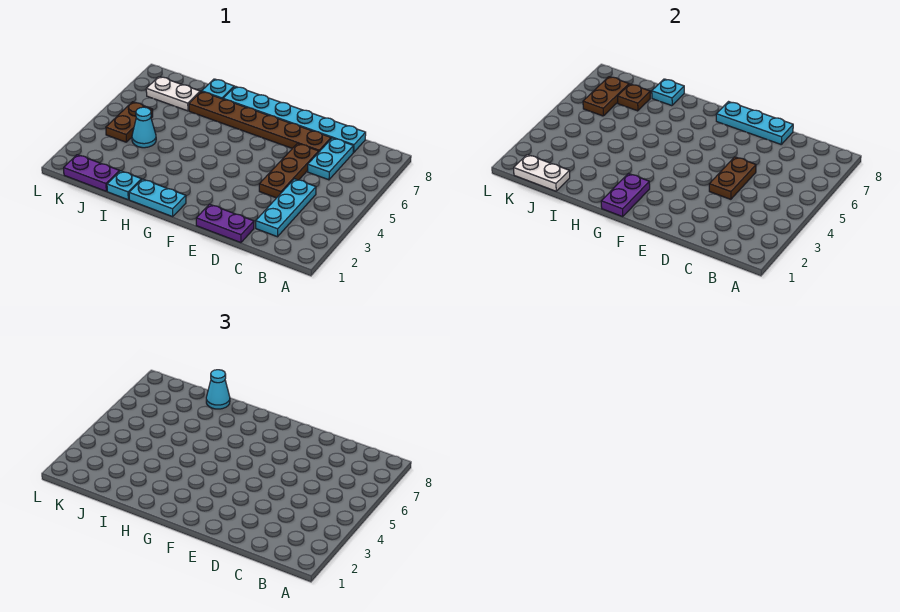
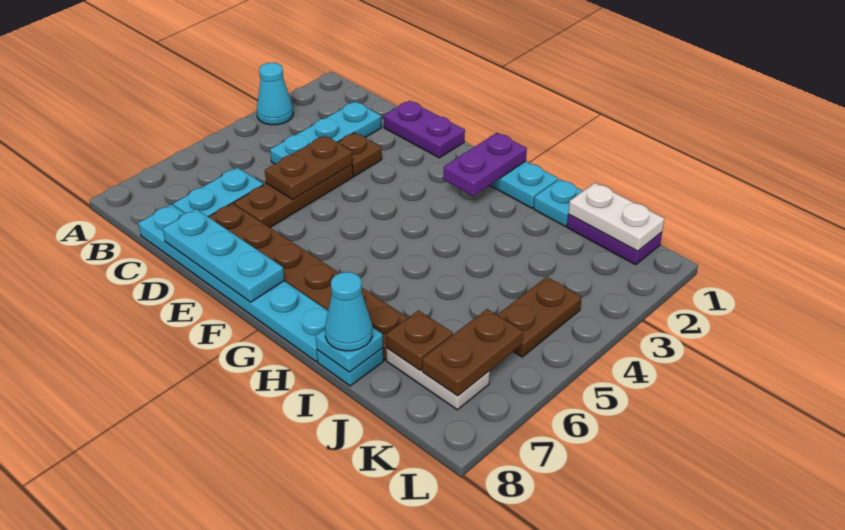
none -> brown 1x1 plate [337,132,382,176]
cyan 1x1 cone [132,107,156,148] -> cyan 1x1 cone moved to [257,63,293,125]

